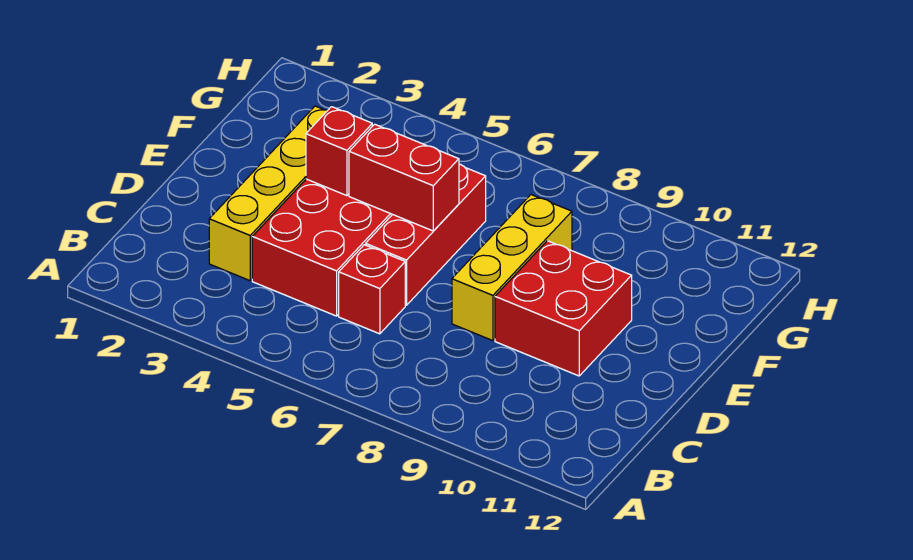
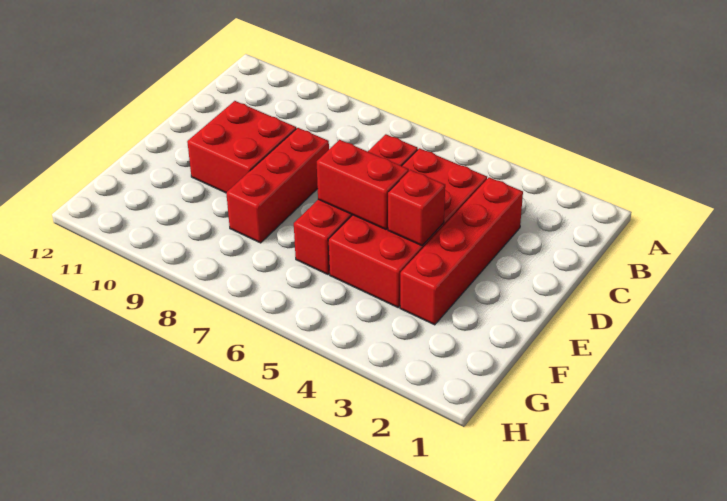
yellow 1x4 brick [209,106,328,281] -> red 1x4 brick [400,177,523,325]
yellow 1x3 brick [452,195,572,341] -> red 1x3 brick [226,128,329,243]

